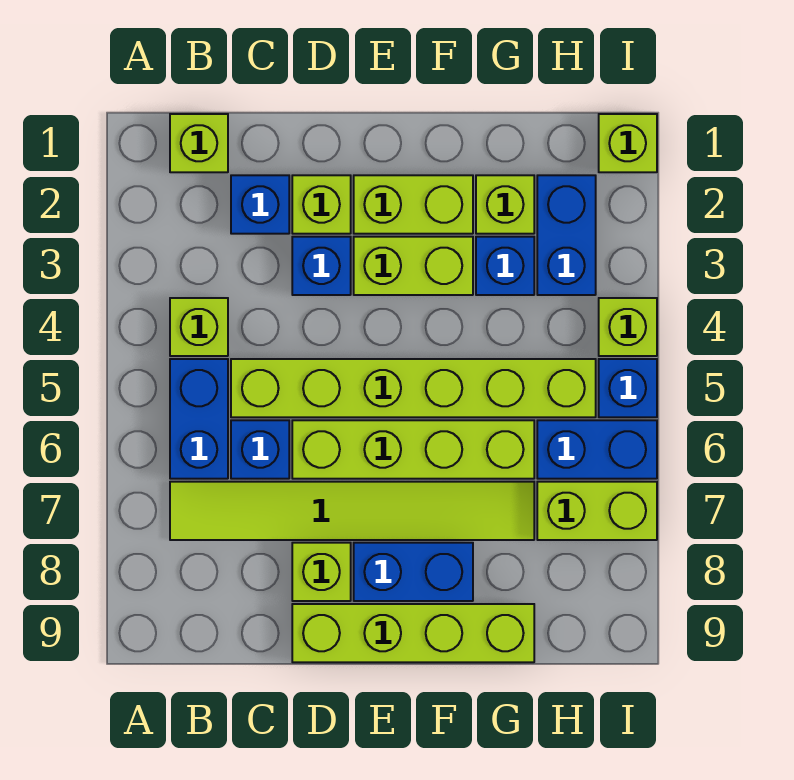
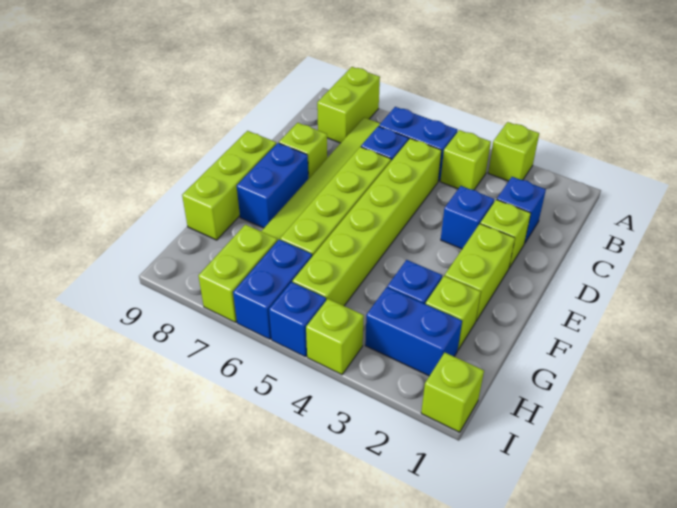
lime 1x1 brick [170,114,228,172] -> lime 1x1 brick moved to [488,122,539,181]
lime 1x4 brick [292,604,534,662] -> lime 1x3 brick [182,131,276,240]
lime 1x2 brick [354,237,473,295] -> lime 1x2 brick moved to [317,67,380,143]

